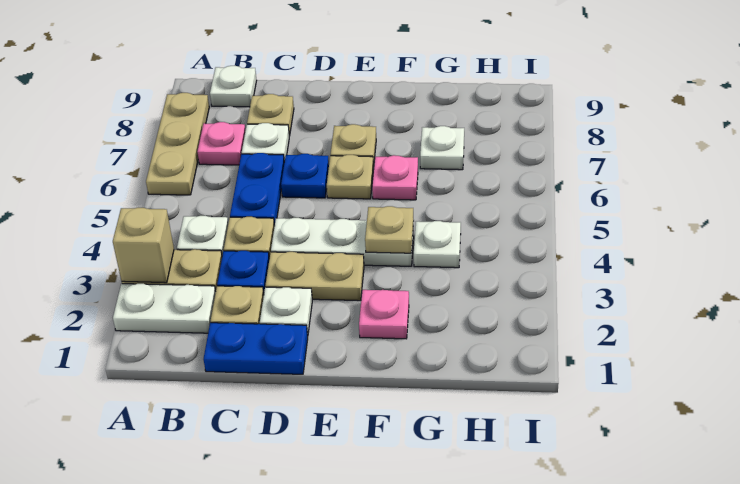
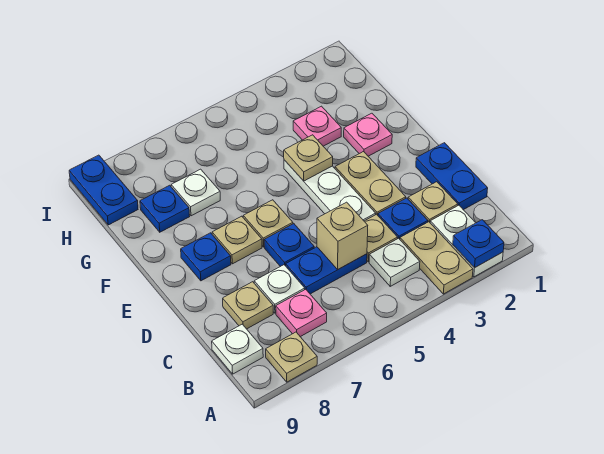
none -> blue 1x1 plate [453,220,504,268]
tan 1x1 brick [113,208,174,283] -> tan 1x1 brick moved to [317,202,368,269]
tan 1x3 plate [146,93,209,195] -> tan 1x1 plate [266,332,317,382]
white 1x1 plate [260,287,312,335] -> none
none -> blue 1x1 plate [181,233,231,281]
pink 1x1 plate [372,155,418,200] -> pink 1x1 plate moved to [293,106,341,146]
white 1x1 plate [414,221,461,268] -> none
none -> blue 1x1 plate [140,185,190,232]
none -> blue 1x2 plate [69,155,138,225]

